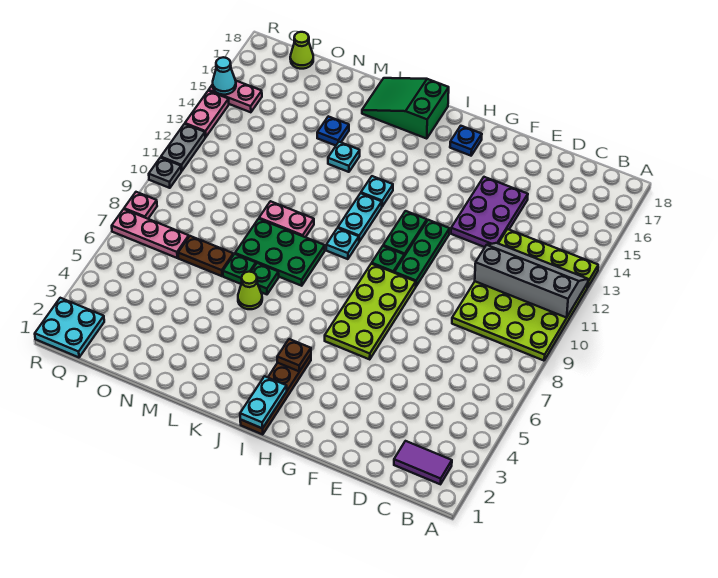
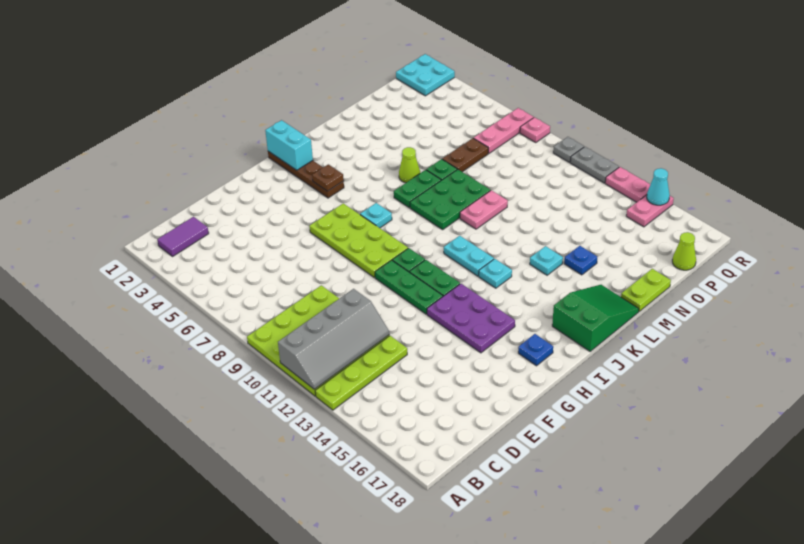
purple 2x3 plate [451,177,528,247] -> purple 2x3 plate moved to [427,284,515,353]
cyan 1x2 plate [240,376,287,429] -> cyan 1x2 brick [265,120,313,170]
cyan 1x1 plate [326,228,359,259] -> cyan 1x1 plate moved to [360,203,392,228]
green 1x1 plate [251,263,279,294] -> green 1x2 plate [394,170,441,208]
none -> lime 1x2 plate [621,269,671,311]

